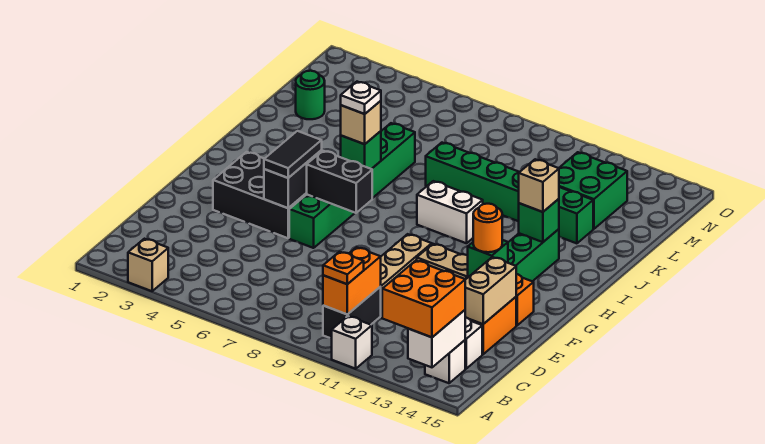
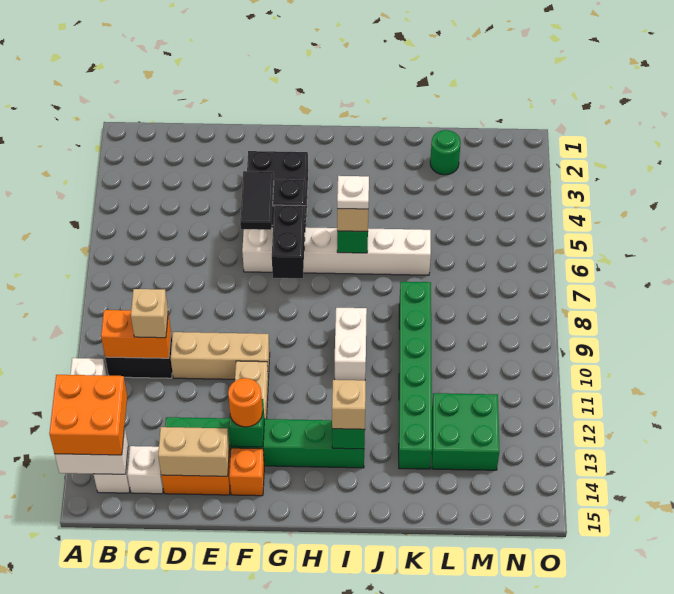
tan 1x1 brick [128,239,168,291] -> tan 1x1 brick moved to [131,289,168,338]
orange 1x1 plate [323,252,364,284] -> none
black 1x2 tile [264,131,322,178] -> black 1x2 tile turned to [240,171,274,230]
green 1x6 brick [289,123,415,248] -> white 1x6 brick [242,227,431,275]

